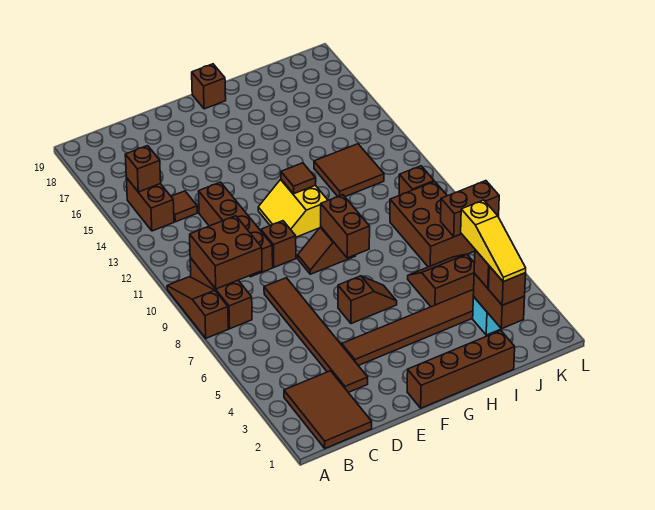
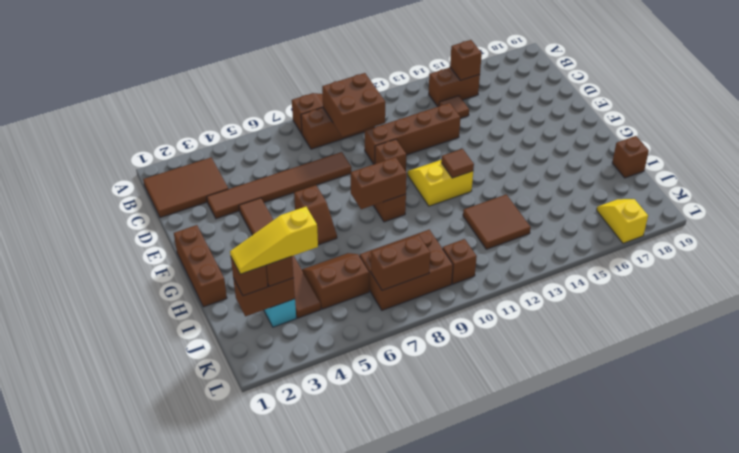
brown 1x4 brick [407,331,515,408] -> brown 1x3 brick [174,225,227,307]
brown 1x1 brick [192,64,226,109] -> brown 1x1 brick moved to [612,136,649,178]
brown 2x2 slope [408,254,474,307] -> brown 2x2 slope turned to [302,253,369,309]
brown 1x2 brick [441,181,499,237] -> brown 1x2 brick turned to [371,235,430,290]
none -> yellow 1x2 slope [597,199,648,243]

